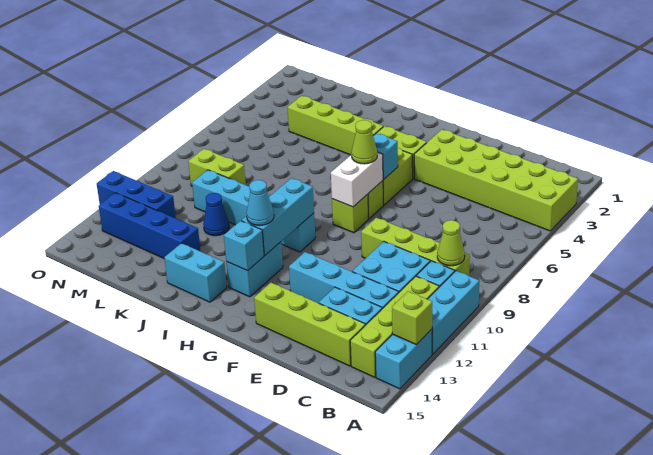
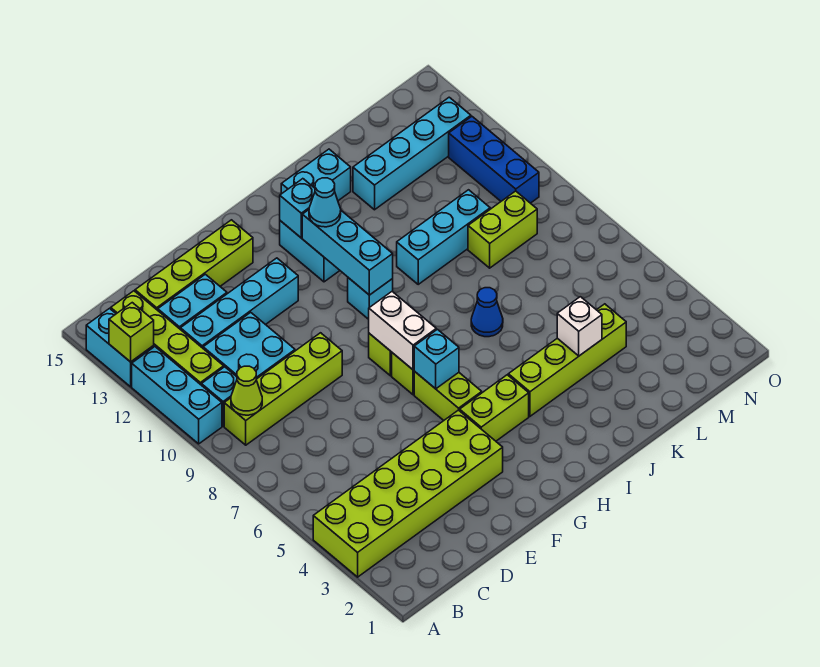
lime 1x1 cone [351,120,377,164] -> none
none -> white 1x1 brick [557,297,602,356]
blue 1x1 cone [203,193,229,236] -> blue 1x1 cone moved to [471,288,503,337]
blue 1x4 brick [99,193,200,258] -> cyan 1x4 brick [353,97,471,210]
blue 1x3 brick [97,171,176,218] -> blue 1x3 brick turned to [449,116,539,203]

